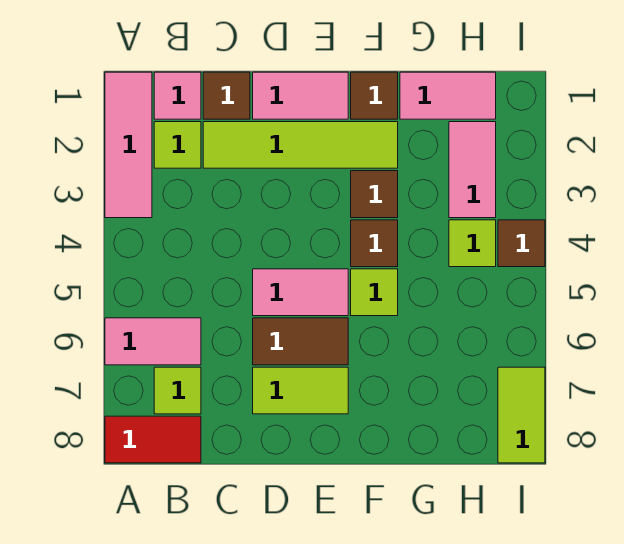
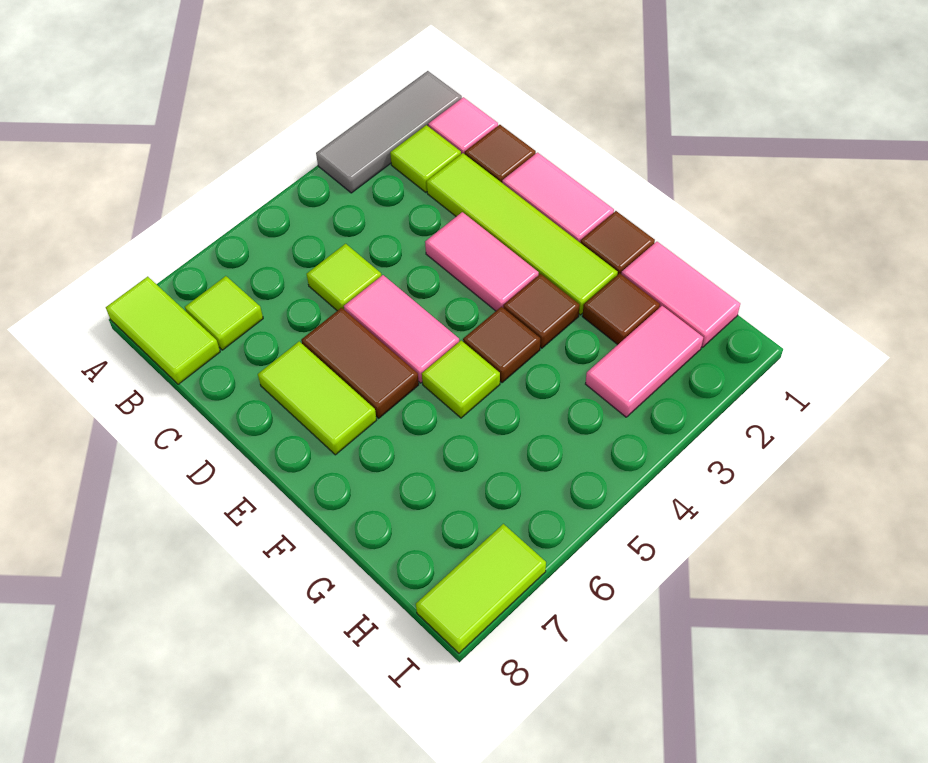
pink 1x3 tile [105,72,152,218] -> grey 1x3 tile [316,71,462,193]
pink 1x2 tile [105,318,201,365] -> pink 1x2 tile moved to [425,212,539,311]
red 1x2 tile [105,416,201,463] -> lime 1x2 tile [106,276,220,384]
lime 1x1 tile [449,220,496,267] -> lime 1x1 tile moved to [307,244,381,311]
brown 1x1 tile [498,220,545,267] -> brown 1x1 tile moved to [582,273,660,345]

